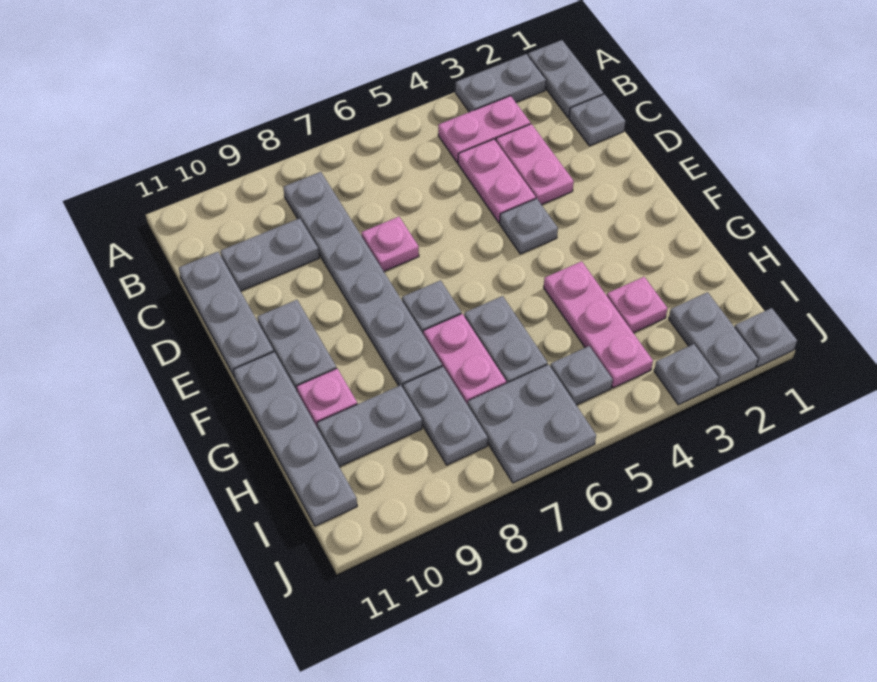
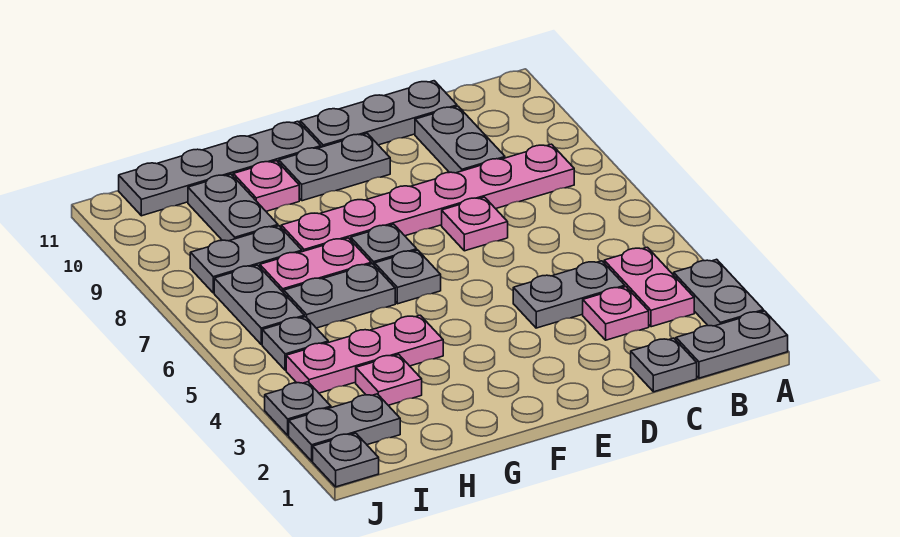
grey 1x6 plate [283,172,442,387] -> pink 1x6 plate [281,144,574,252]
pink 1x2 plate [496,124,574,205] -> pink 1x1 plate [583,287,649,340]
pink 1x2 plate [458,139,536,223] -> grey 1x2 plate [513,261,625,328]
grey 1x1 plate [500,199,558,254] -> grey 1x1 plate moved to [375,250,441,304]
grey 2x2 plate [468,364,596,483] -> grey 1x2 plate [214,265,304,344]

